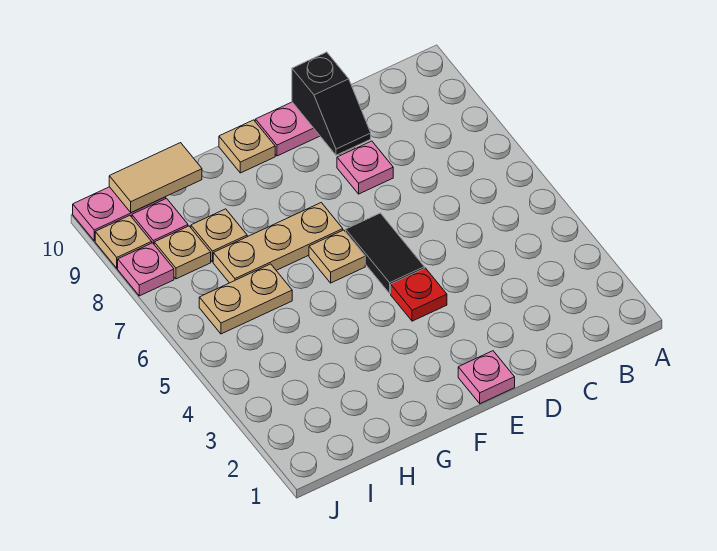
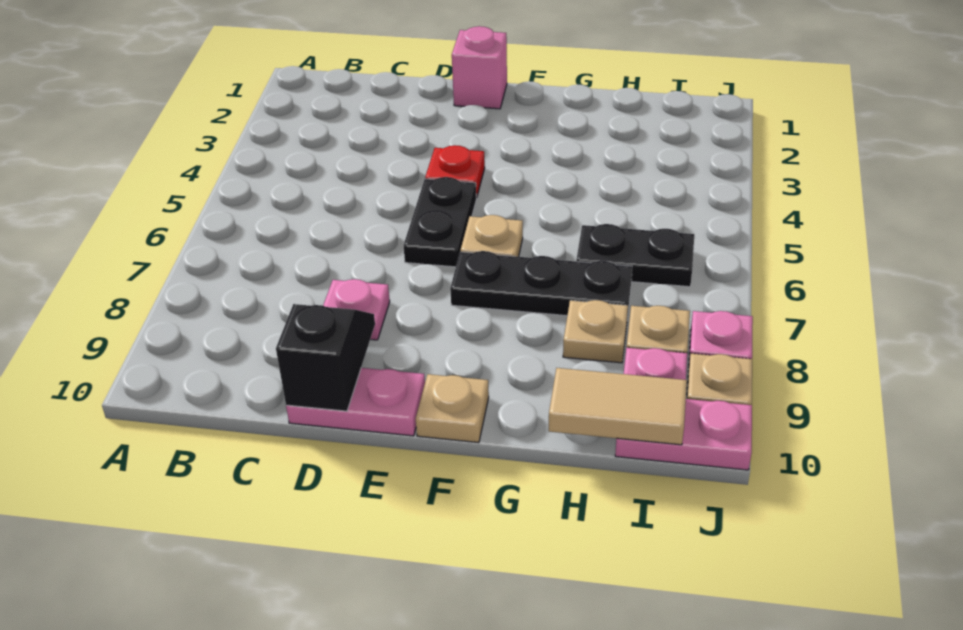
pink 1x1 plate [458,351,515,404] -> pink 1x1 brick [452,26,507,109]
black 1x2 tile [346,213,424,293] -> black 1x2 plate [404,177,476,267]
tan 1x3 plate [213,203,343,283] -> black 1x3 plate [450,251,632,317]
tan 1x2 plate [199,264,292,334] -> black 1x2 plate [576,224,694,287]

